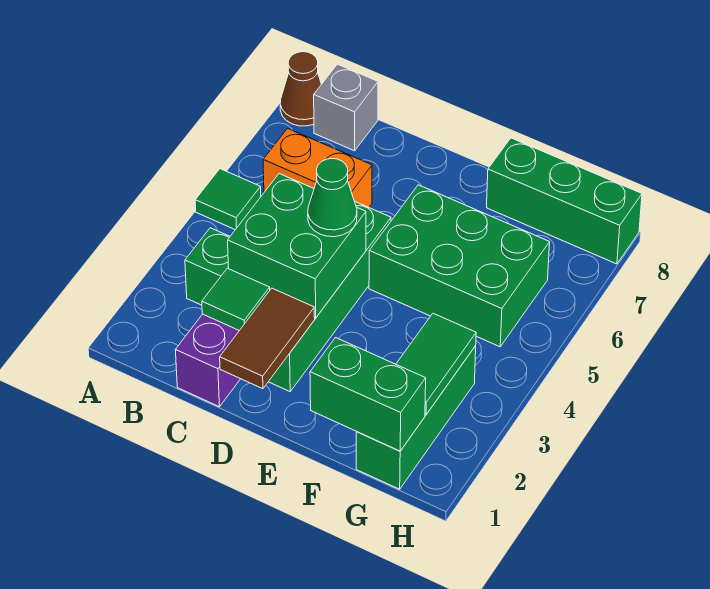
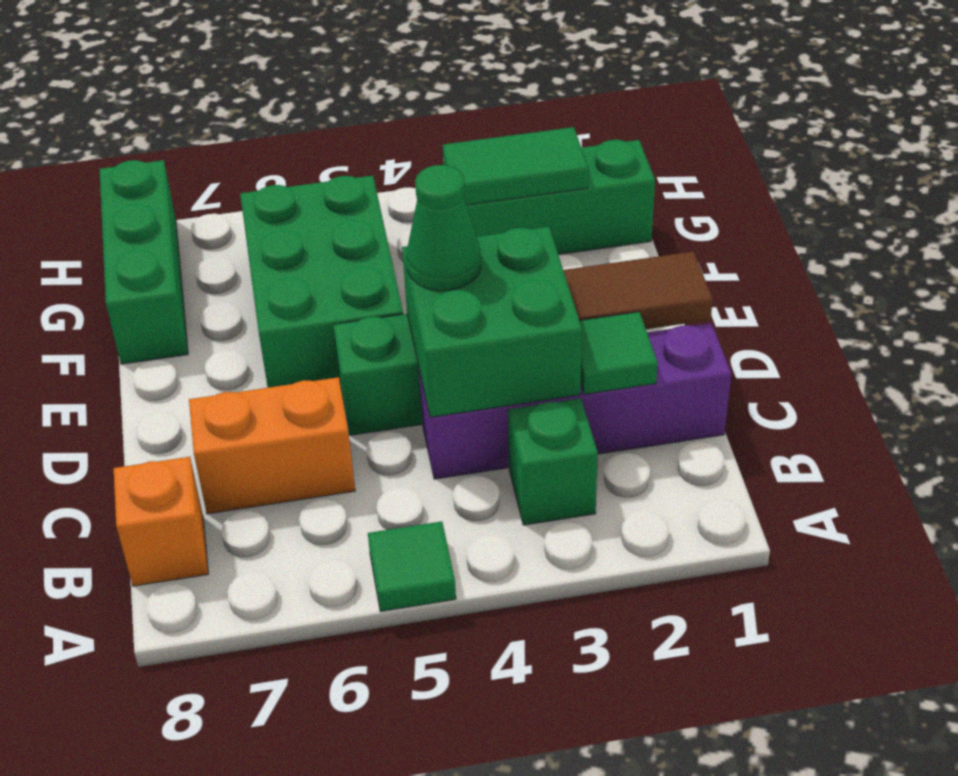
brown 1x1 cone [280,52,321,126] -> none
orange 1x2 brick [263,128,372,207] -> orange 1x2 brick turned to [189,377,355,514]
grey 1x1 brick [314,64,378,151] -> orange 1x1 brick [114,457,208,586]
green 1x2 brick [310,338,426,451] -> none

